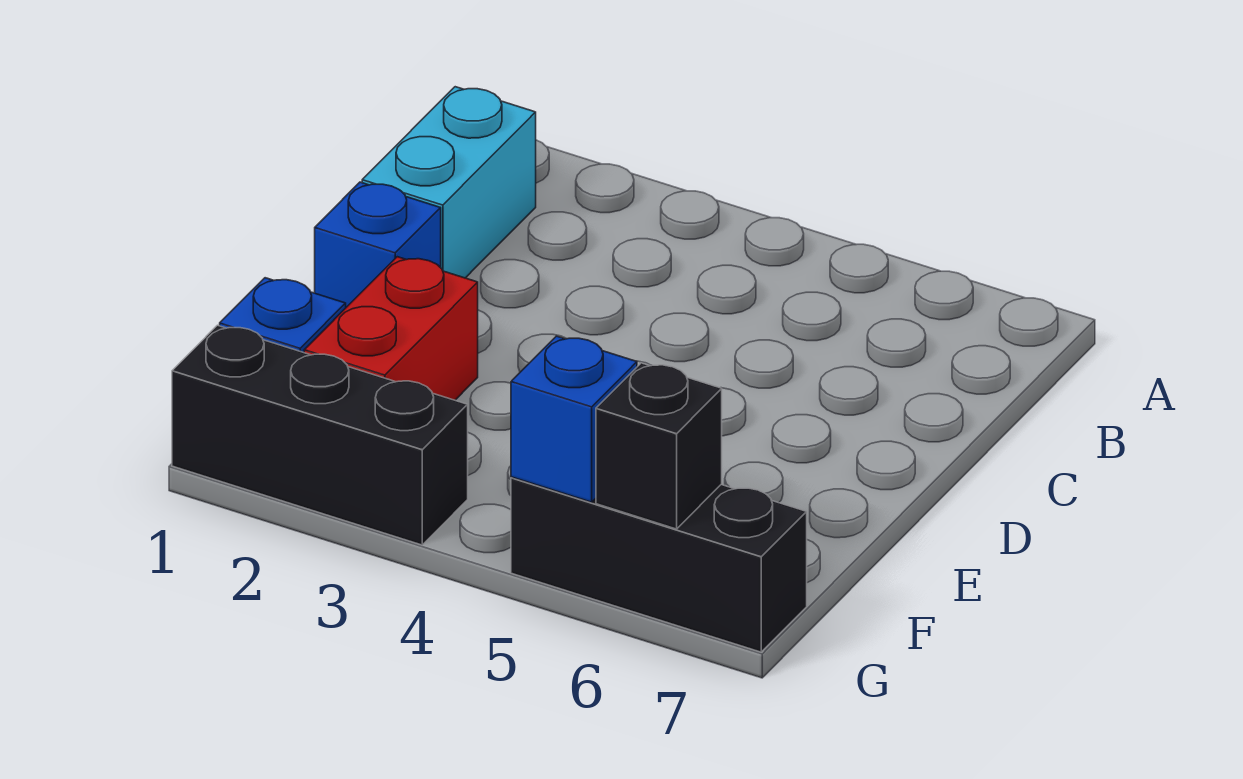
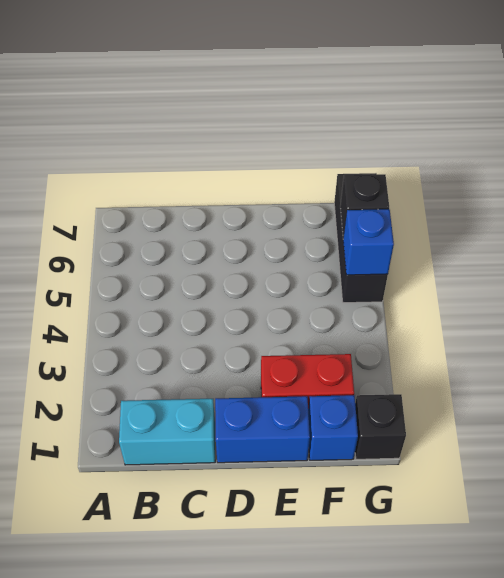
blue 1x1 brick [315,182,441,307] -> blue 1x2 brick [215,396,310,463]
black 1x3 brick [172,325,468,545] -> black 1x1 brick [355,394,406,459]

